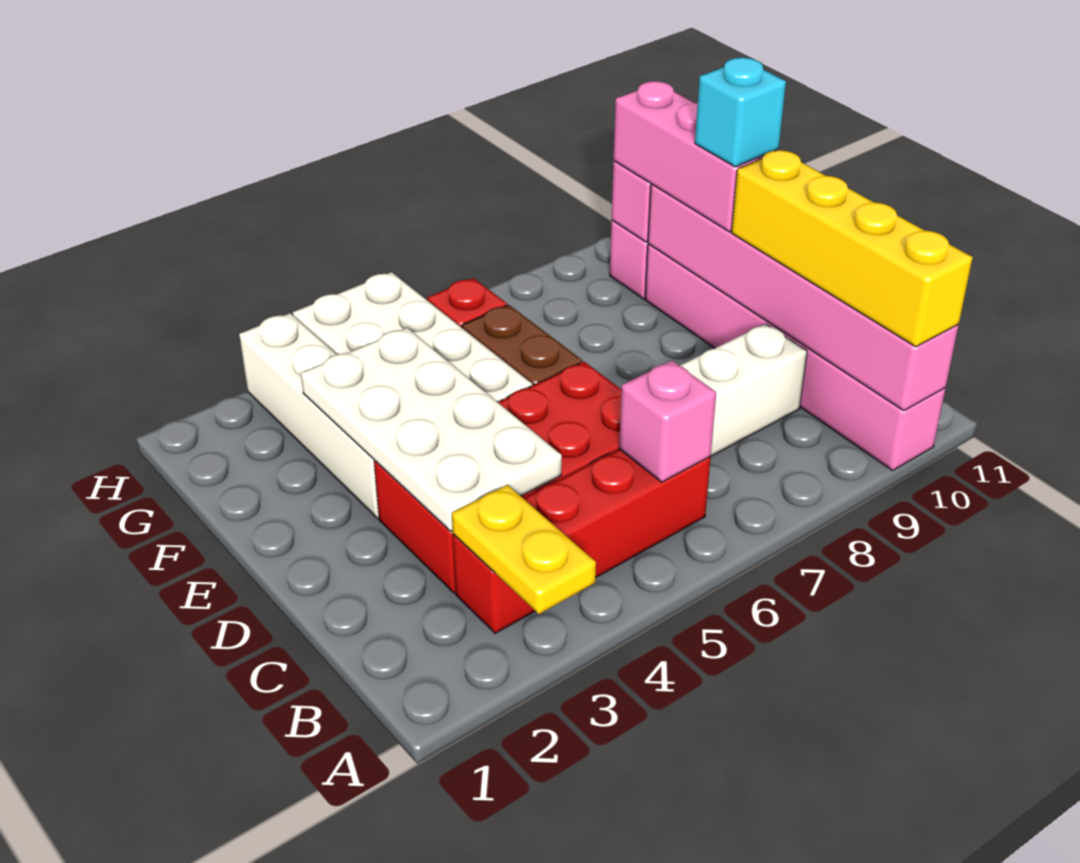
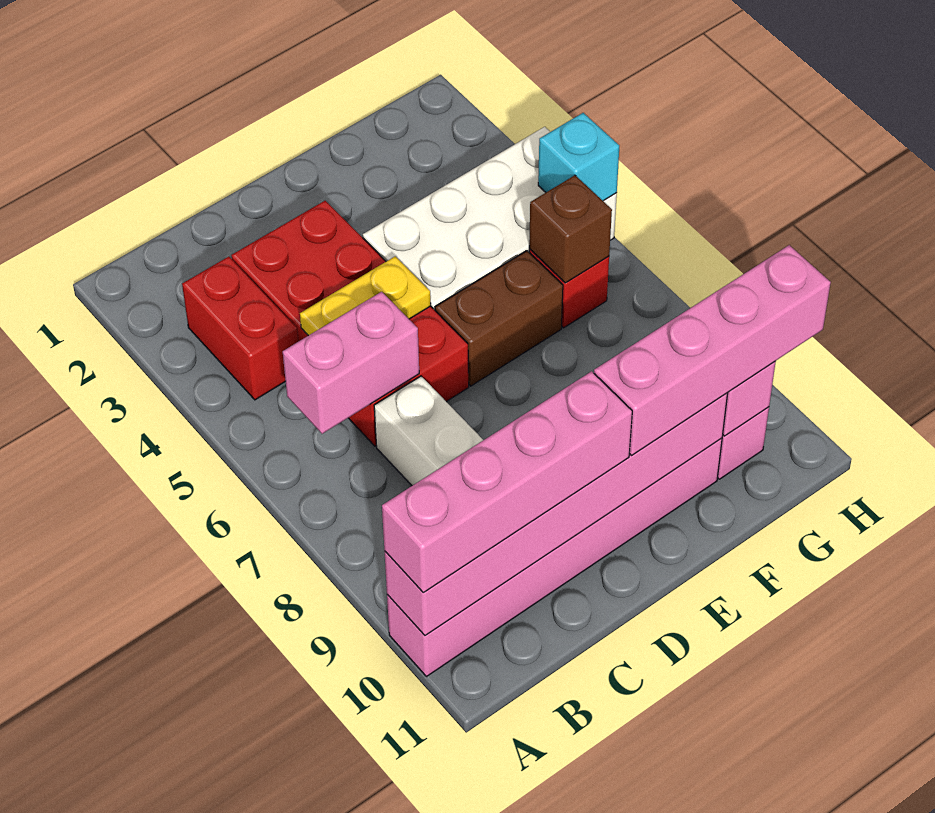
yellow 1x2 plate [452,485,596,614] -> yellow 1x2 plate moved to [300,256,431,336]
yellow 1x4 brick [732,150,973,347] -> pink 1x4 brick [382,371,632,592]
red 1x4 brick [453,449,711,633] -> red 1x2 brick [182,257,298,400]
pink 1x1 brick [619,361,716,482] -> pink 1x2 brick [283,292,419,434]
white 2x4 plate [301,328,562,531] -> none
white 1x4 brick [239,313,379,518] -> none
pink 1x3 brick [614,81,778,232] -> pink 1x4 brick [594,245,831,455]
cyan 1x1 brick [695,58,786,167] -> cyan 1x1 brick moved to [538,113,619,201]
none -> brown 1x1 brick [529,175,612,283]

